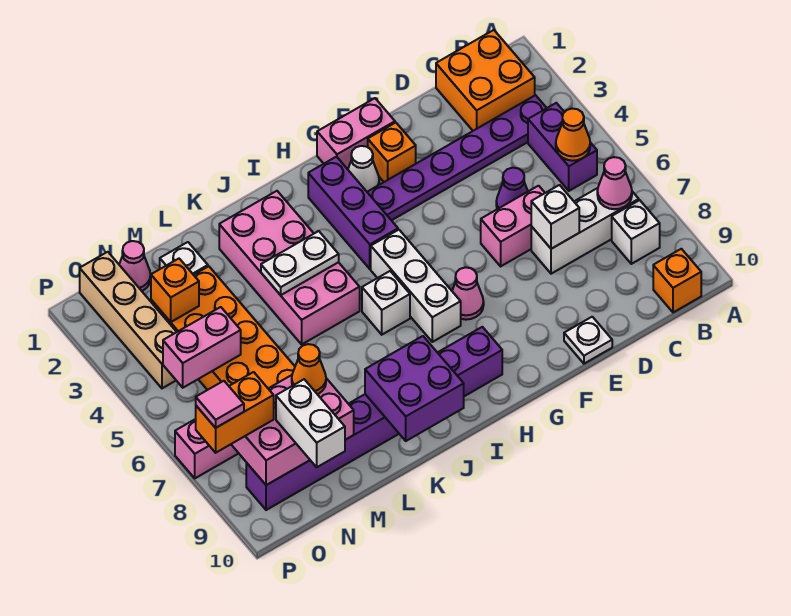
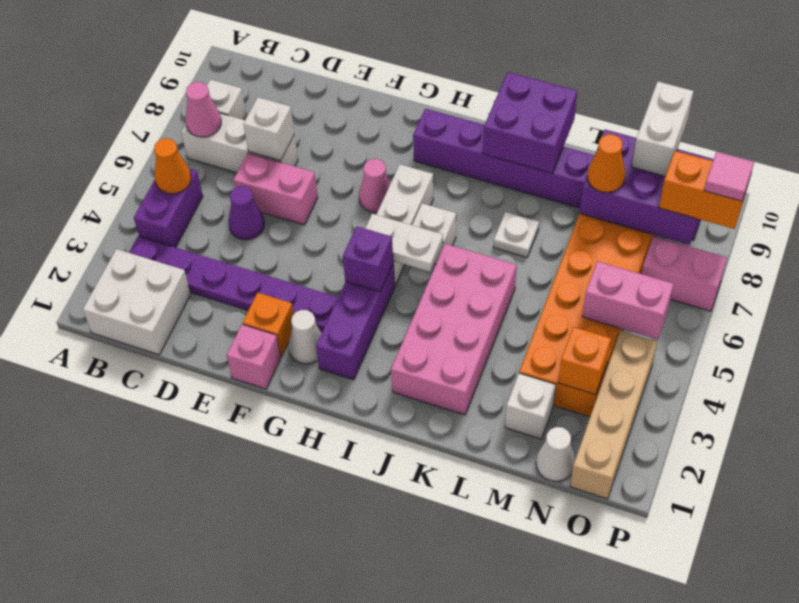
orange 2x2 brick [436,30,535,131] -> white 2x2 brick [83,249,191,355]
orange 1x1 brick [653,249,701,312] -> none
white 1x1 plate [564,317,612,364] -> white 1x1 plate moved to [494,212,539,257]
pink 1x2 brick [317,98,395,169] -> pink 1x1 brick [227,324,281,389]
none -> purple 1x1 brick [343,226,393,292]
white 1x2 plate [261,231,339,295] -> white 1x2 plate moved to [365,214,443,272]
pink 2x3 brick [231,375,354,485] -> purple 2x3 brick [580,130,714,245]
pink 1x1 cone [119,241,151,291] -> white 1x1 cone [536,427,575,481]

